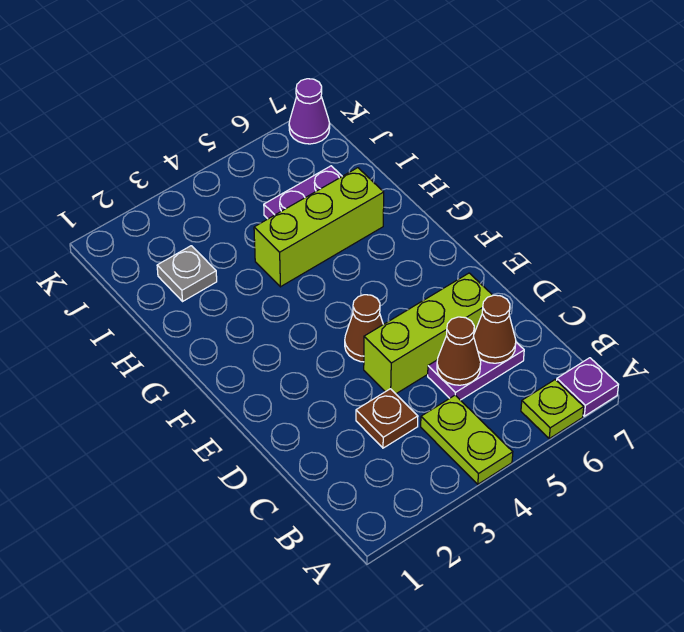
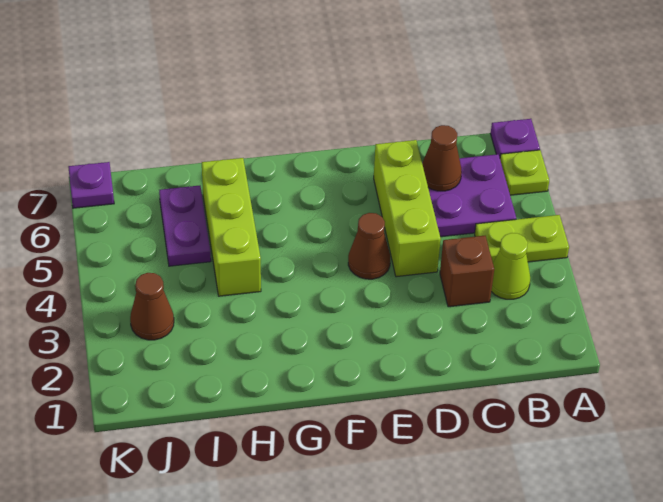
none -> lime 1x1 cone [491,233,530,299]
brown 1x1 plate [356,389,418,448] -> brown 1x1 brick [440,236,494,307]
purple 1x2 plate [428,342,524,400] -> purple 2x2 plate [428,154,516,237]
brown 1x1 cone [437,317,481,385] -> brown 1x1 cone moved to [130,273,174,340]
grey 1x1 plate [157,246,217,301] -> none
purple 1x1 cone [289,79,330,144] -> purple 1x1 plate [68,162,114,208]

